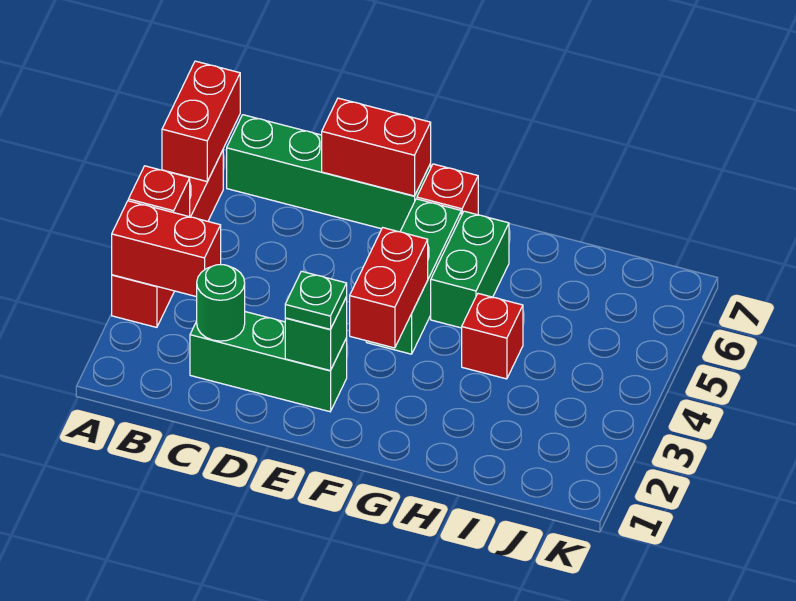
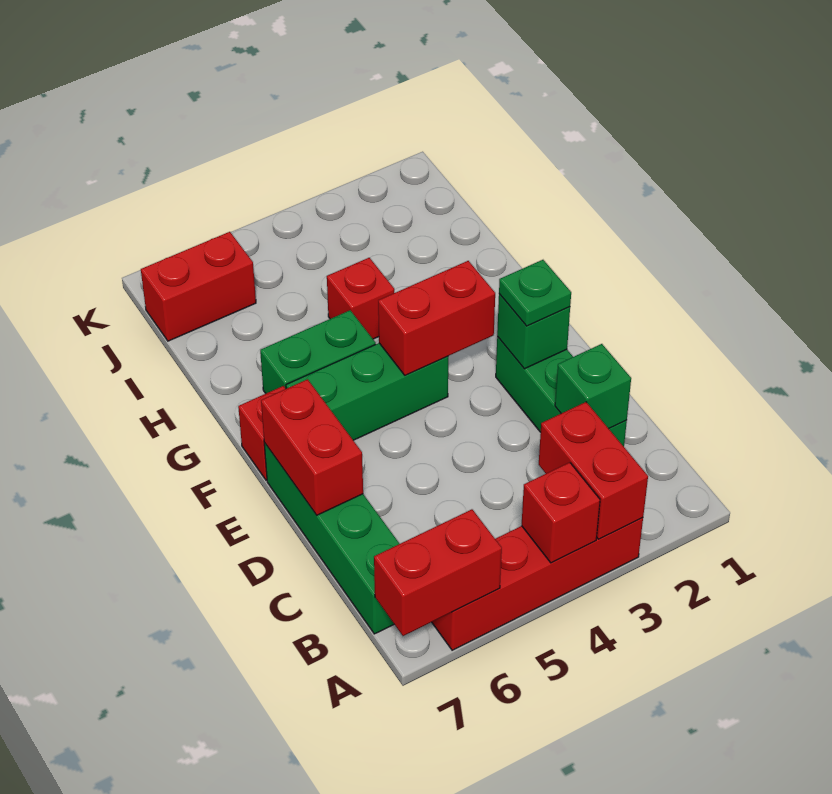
green 1x1 round brick [197,265,245,341] -> green 1x1 brick [555,344,631,428]
none -> red 1x2 brick [141,232,256,341]

